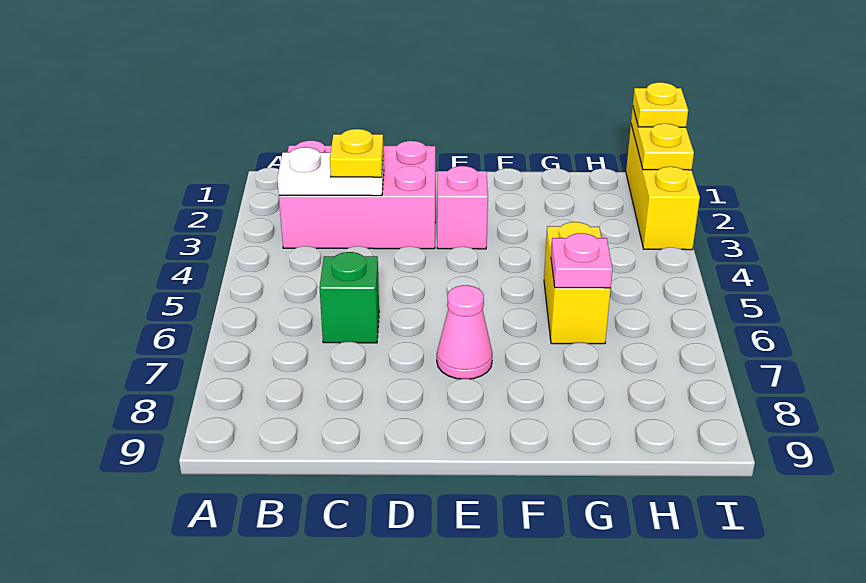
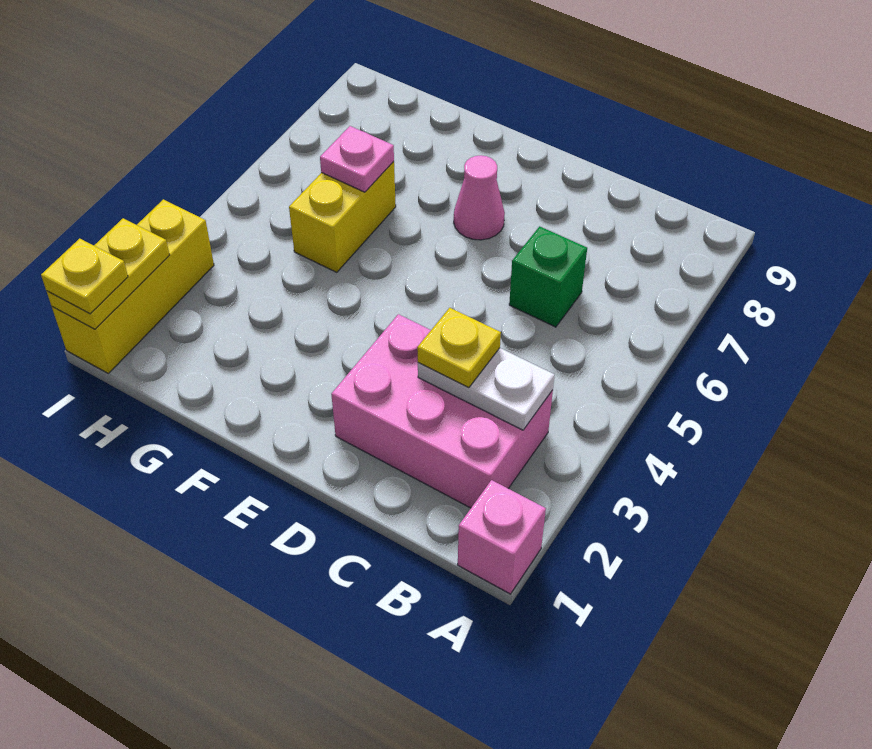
pink 1x1 brick [437,166,488,249] -> pink 1x1 brick moved to [458,480,546,594]

